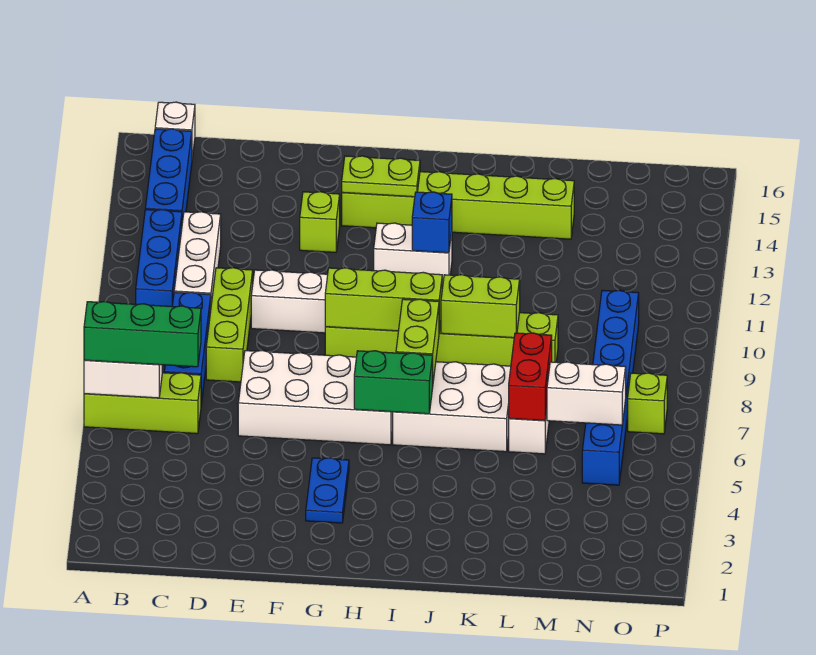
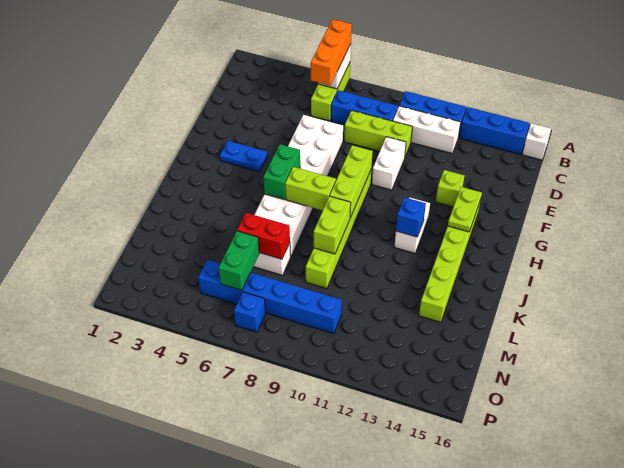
green 1x3 brick [84,302,201,367] -> orange 1x3 brick [311,19,352,85]
white 1x2 brick [547,362,626,425] -> green 1x2 brick [219,231,259,290]
lime 1x1 brick [628,373,667,434] -> blue 1x1 brick [234,292,265,332]

